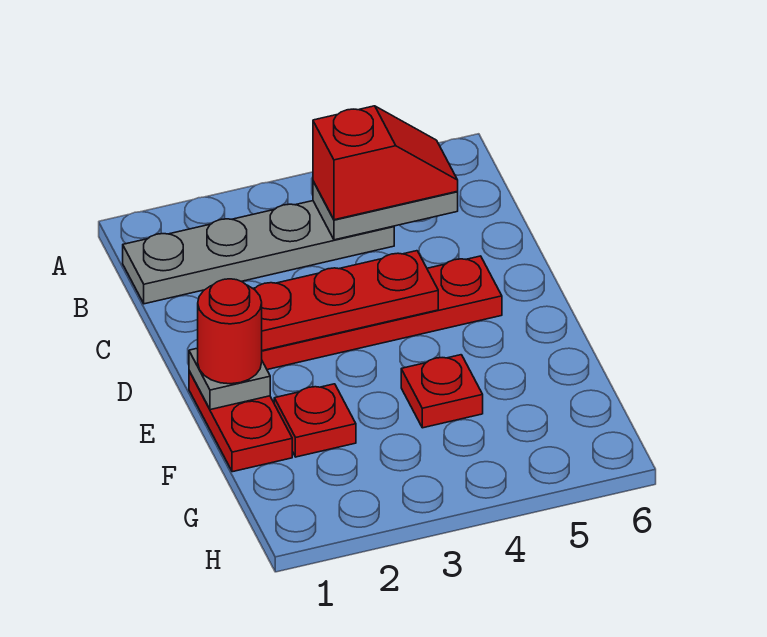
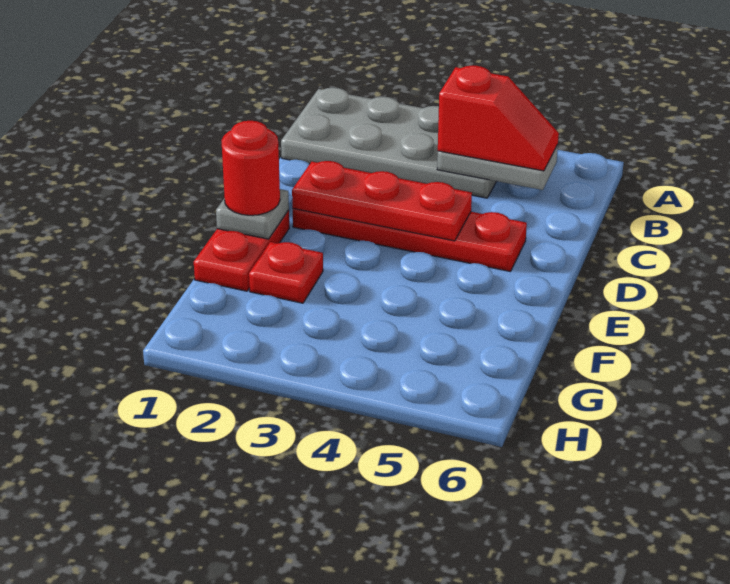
grey 1x4 plate [123,201,394,304] -> grey 2x4 plate [281,88,496,198]
red 1x1 plate [401,355,483,428] -> none

